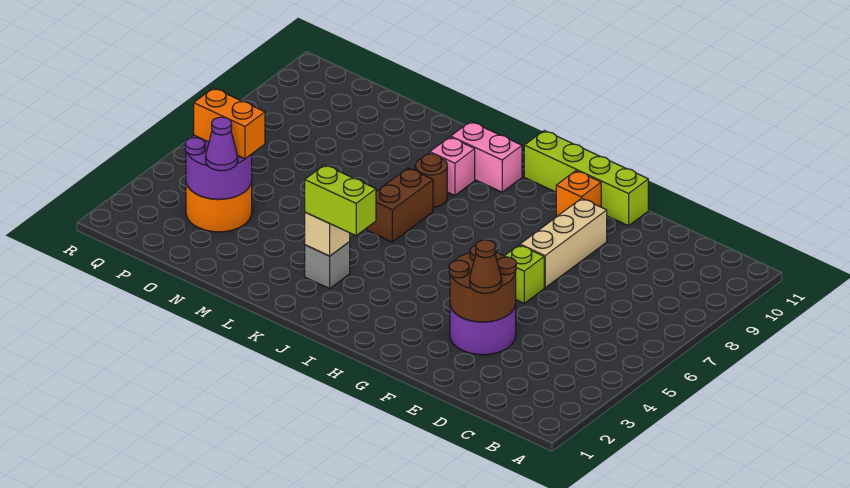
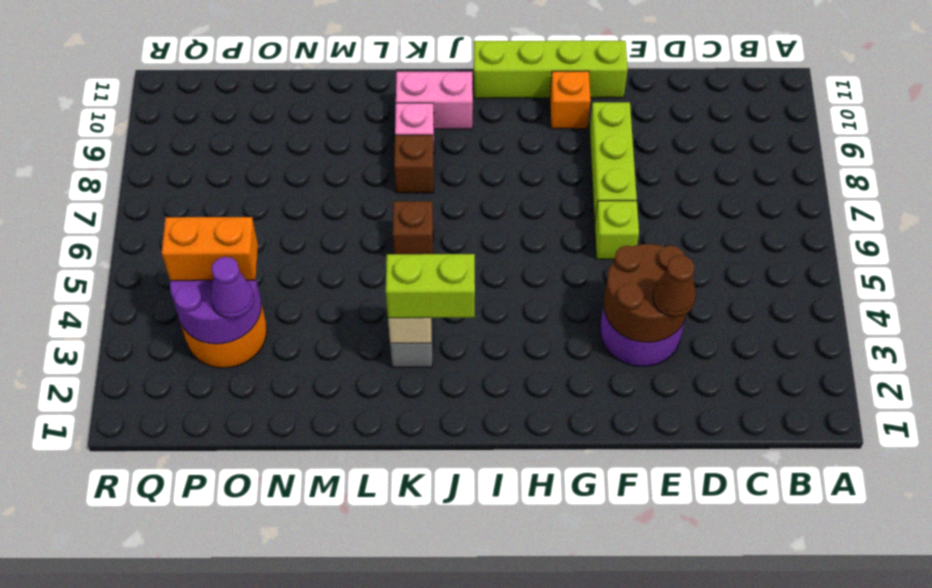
tan 1x3 brick [520,198,607,288] -> lime 1x3 brick [589,102,637,225]
brown 1x2 brick [367,168,433,242] -> brown 1x1 brick [393,201,433,254]
brown 1x1 round brick [415,154,447,207] -> brown 1x1 brick [394,135,434,193]

